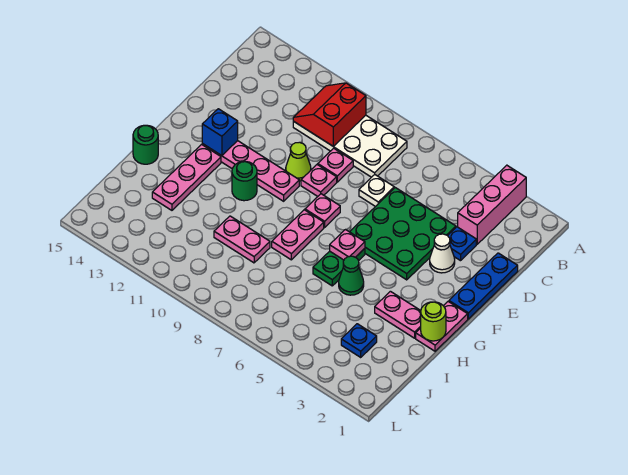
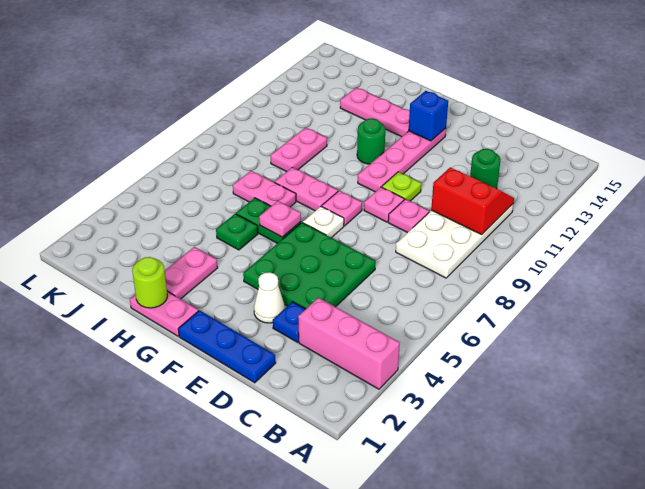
white 1x1 plate [359,175,394,207] -> white 1x1 plate moved to [303,206,344,238]
lime 1x1 cone [286,142,311,181] -> lime 1x1 plate [382,172,421,201]
green 1x1 cone [339,256,364,295] -> green 1x1 plate [216,214,258,250]
none -> pink 1x2 plate [233,171,296,207]
green 1x1 round brick [133,125,158,164] -> green 1x1 round brick moved to [470,149,501,189]
blue 1x1 plate [341,324,377,357] -> none

